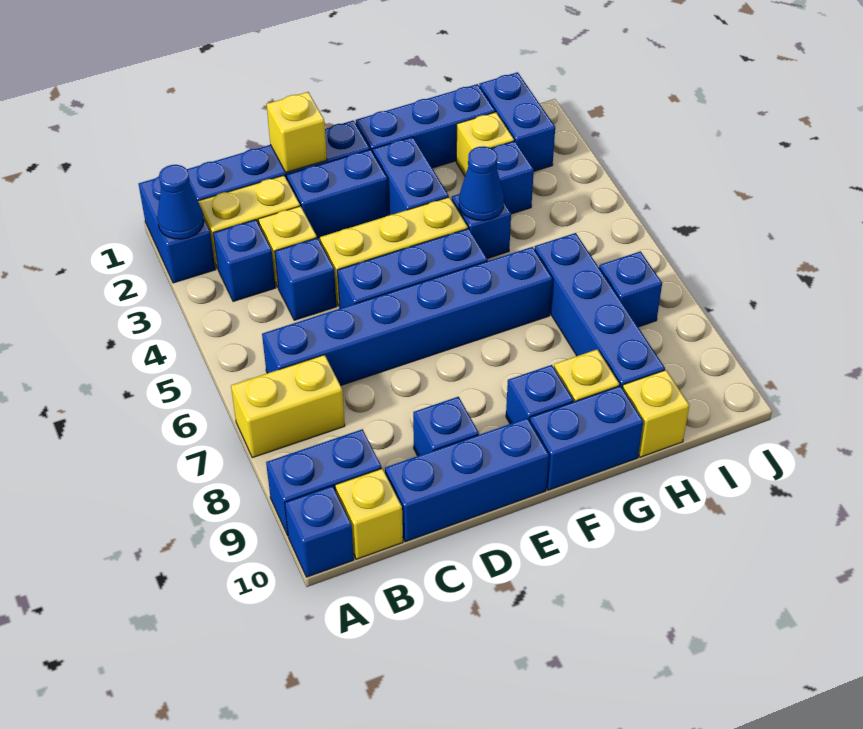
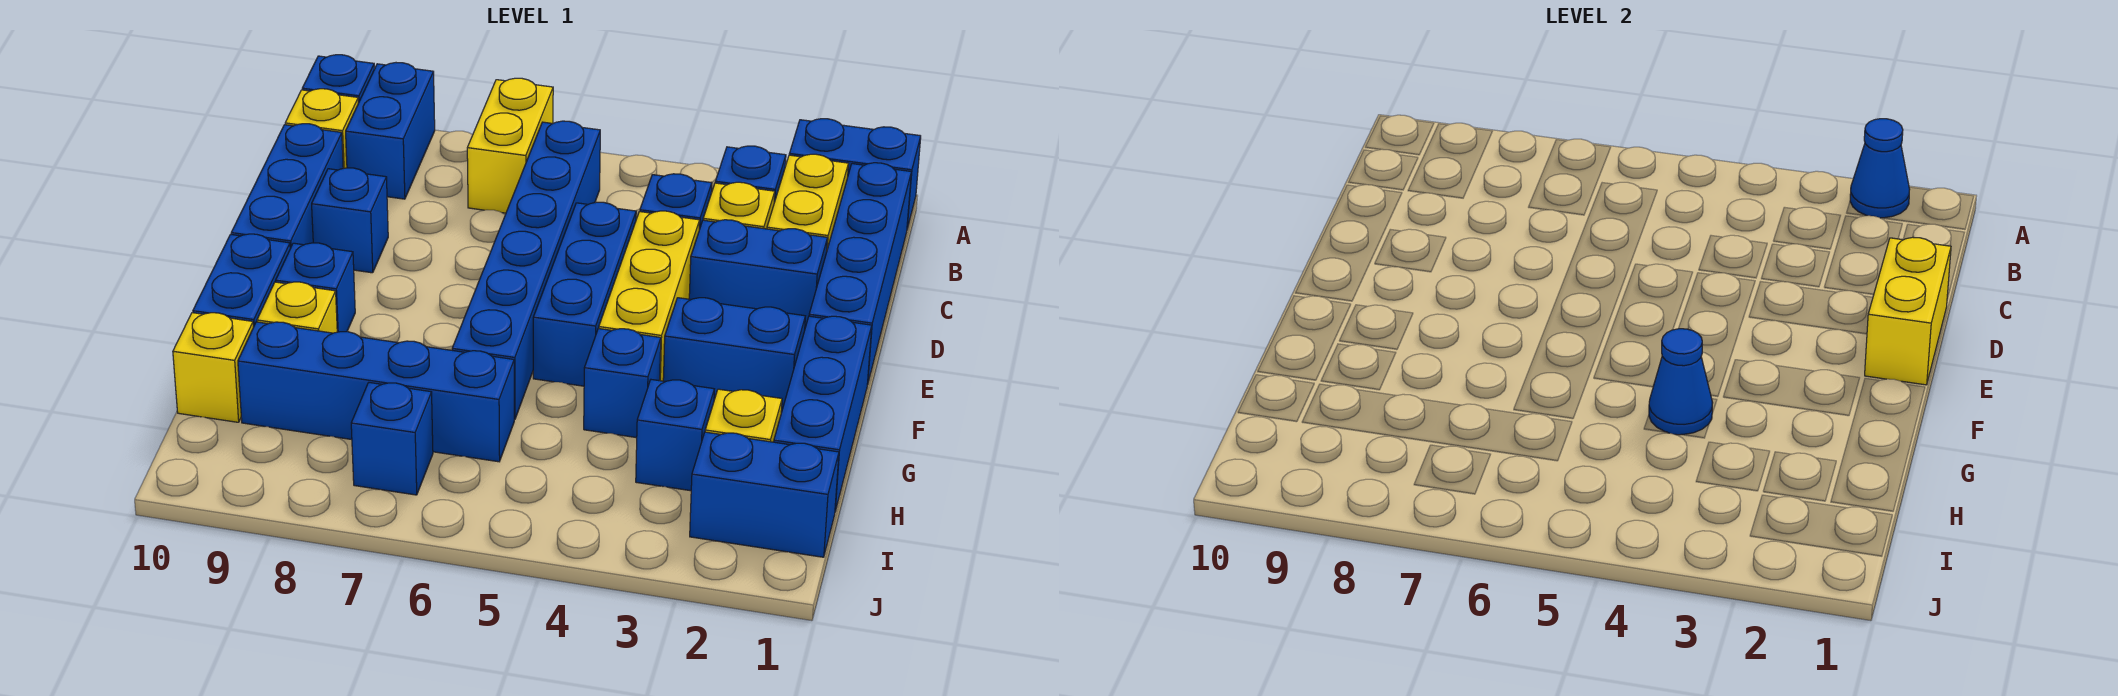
yellow 1x1 brick [267,92,327,172] -> yellow 1x2 brick [1865,237,1951,385]
blue 1x2 brick [286,150,388,238] -> blue 1x2 brick turned to [689,220,828,328]

